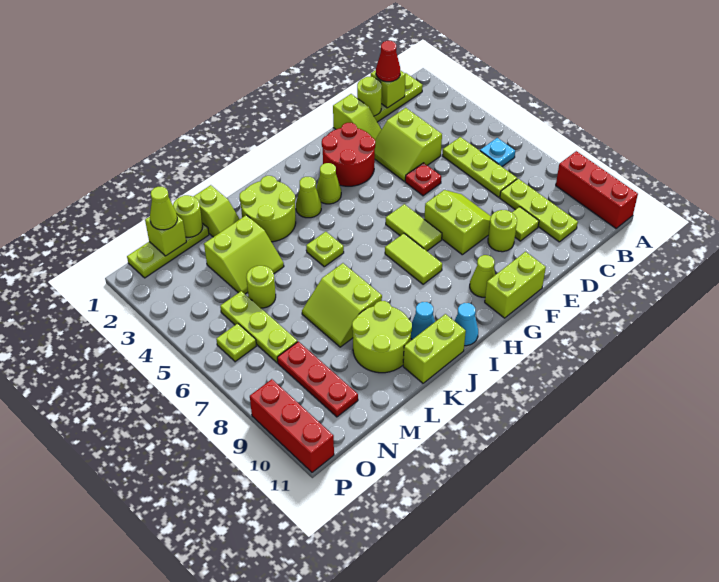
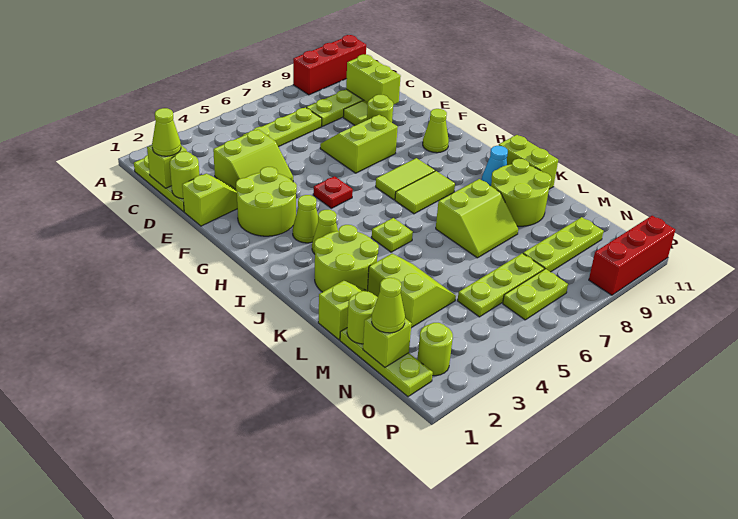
cyan 1x1 plate [480,138,515,167] -> none
red 1x1 cone [376,41,400,82] -> lime 1x1 cone [152,108,181,156]
red 1x1 plate [405,163,441,196] -> red 1x1 plate moved to [313,176,353,208]
red 2x2 round brick [322,123,375,186] -> lime 2x2 round brick [236,167,297,236]
lime 1x2 brick [485,252,546,318] -> lime 1x2 brick moved to [346,54,401,105]
lime 1x2 tile [386,204,442,251] -> lime 1x2 tile moved to [395,171,455,214]
cyan 1x1 cone [455,303,478,346] -> none
lime 1x1 round brick [246,266,276,308] -> lime 1x1 round brick moved to [417,323,453,376]
red 1x3 plate [277,342,358,417] -> lime 1x3 plate [523,217,604,272]
lime 1x1 plate [216,323,256,362] -> lime 1x2 plate [503,269,568,320]

